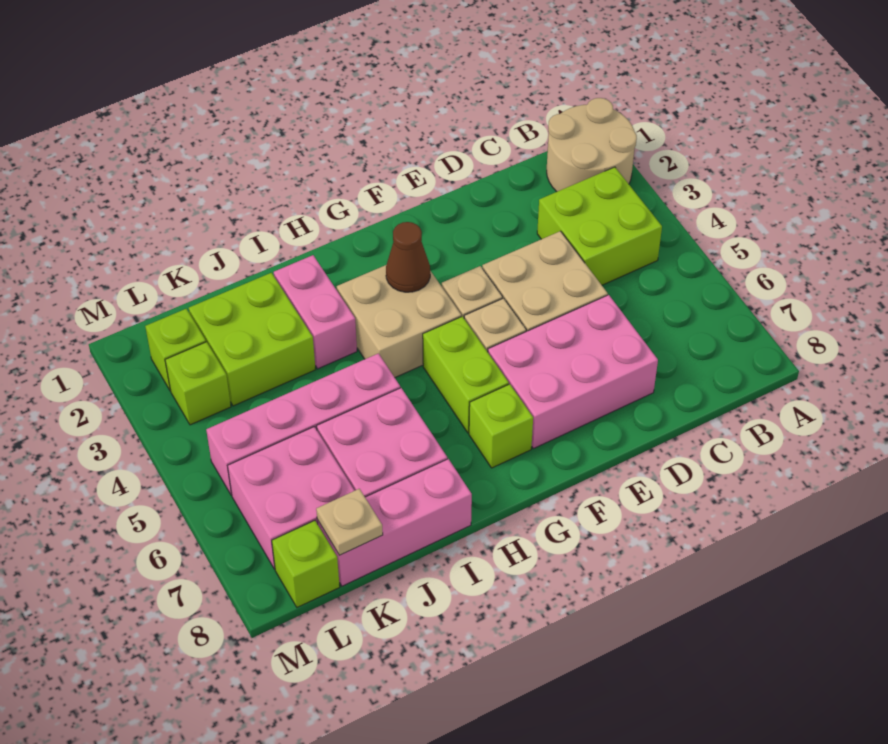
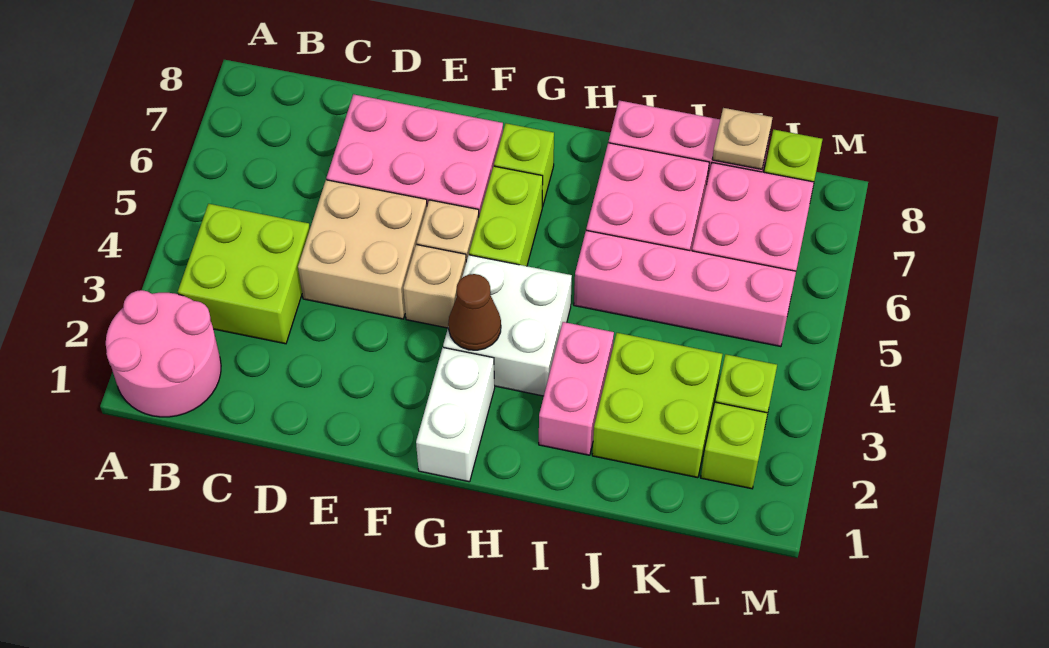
tan 2x2 round brick [547,98,637,192] -> pink 2x2 round brick [106,290,221,417]
none -> white 1x2 brick [416,348,495,482]
tan 2x2 brick [337,265,461,377] -> white 2x2 brick [443,255,572,396]

